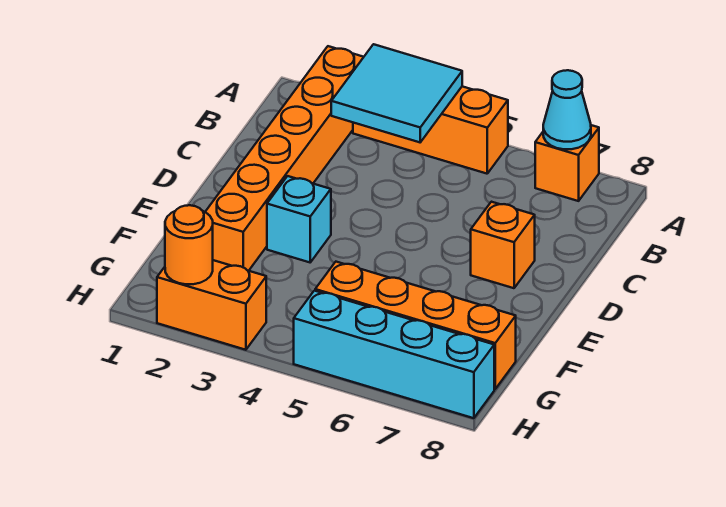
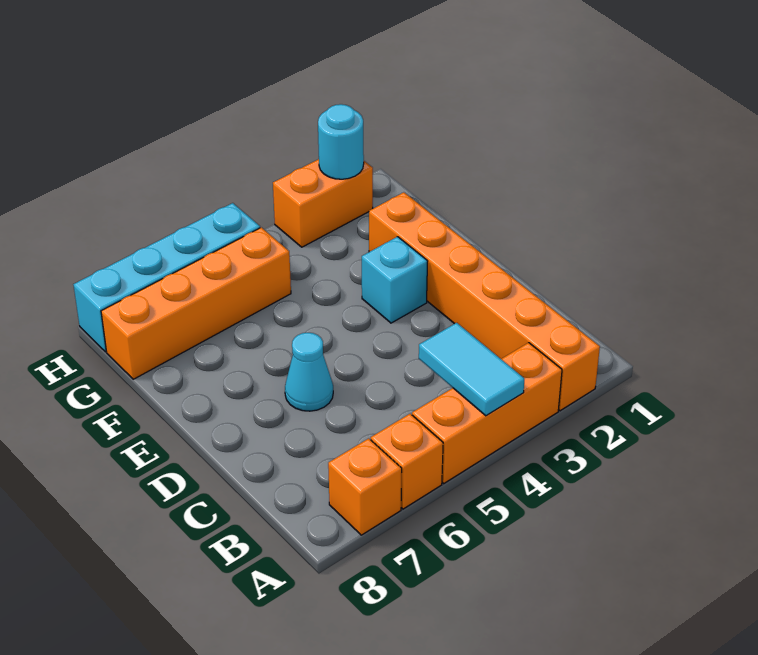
cyan 2x2 tile [331,44,462,142] -> cyan 1x2 tile [419,323,524,416]
cyan 1x1 cone [543,70,591,149] -> cyan 1x1 cone moved to [285,333,333,411]
orange 1x1 brick [471,202,535,288] -> orange 1x1 brick moved to [371,414,443,509]
orange 1x1 round brick [165,205,213,284] -> cyan 1x1 round brick [318,104,364,179]

